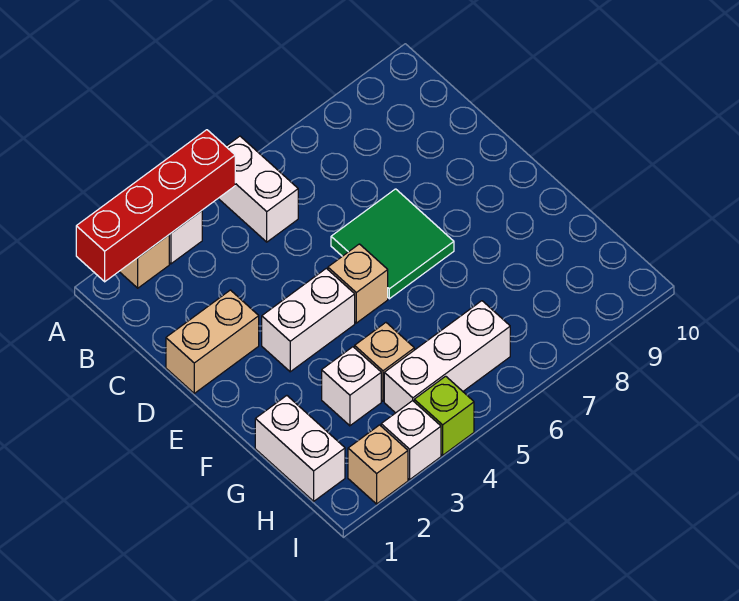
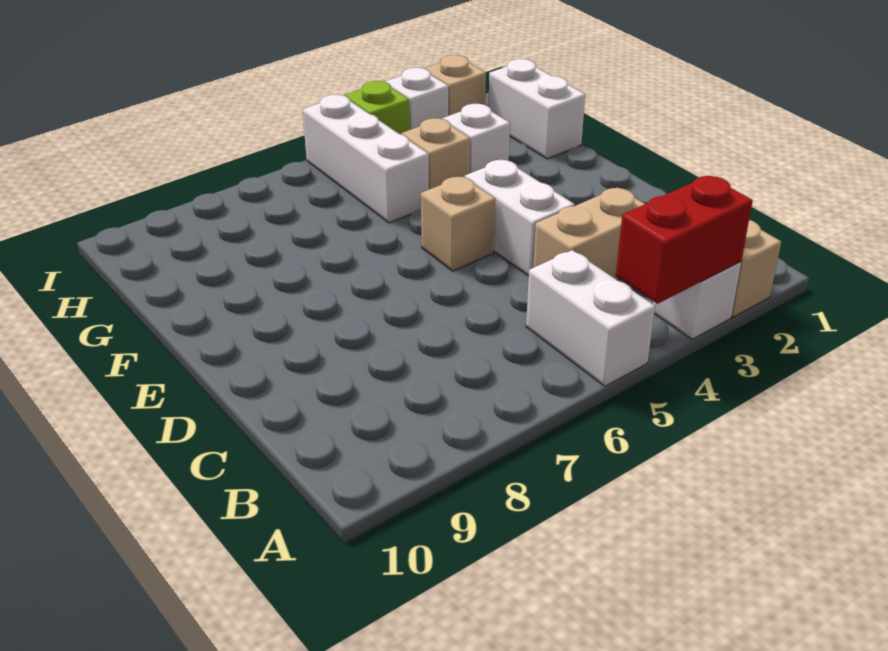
red 1x4 brick [76,130,235,282] -> red 1x2 brick [616,176,753,304]
tan 1x2 brick [166,290,259,393] -> tan 1x2 brick moved to [533,187,645,280]
green 2x2 tile [331,189,454,299] -> none
white 1x2 brick [262,268,355,372] -> white 1x2 brick turned to [465,160,575,276]
white 1x3 brick [384,301,510,413] -> white 1x3 brick turned to [303,95,429,223]

